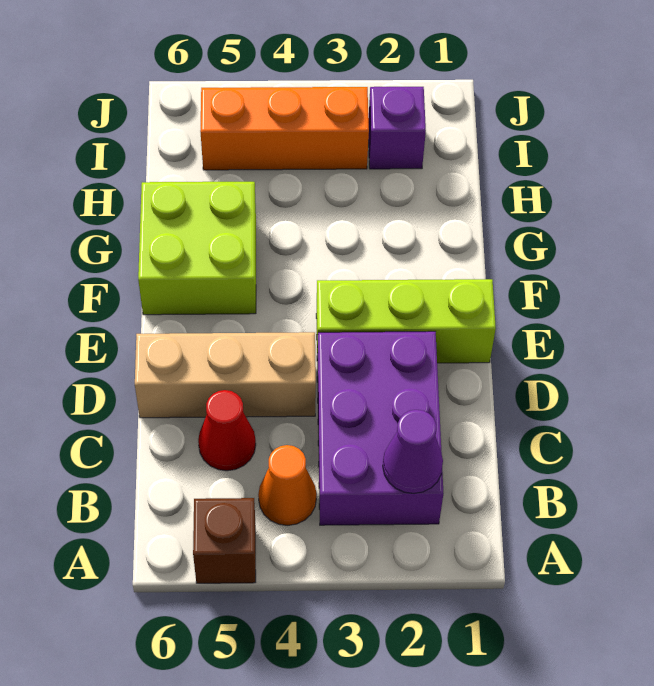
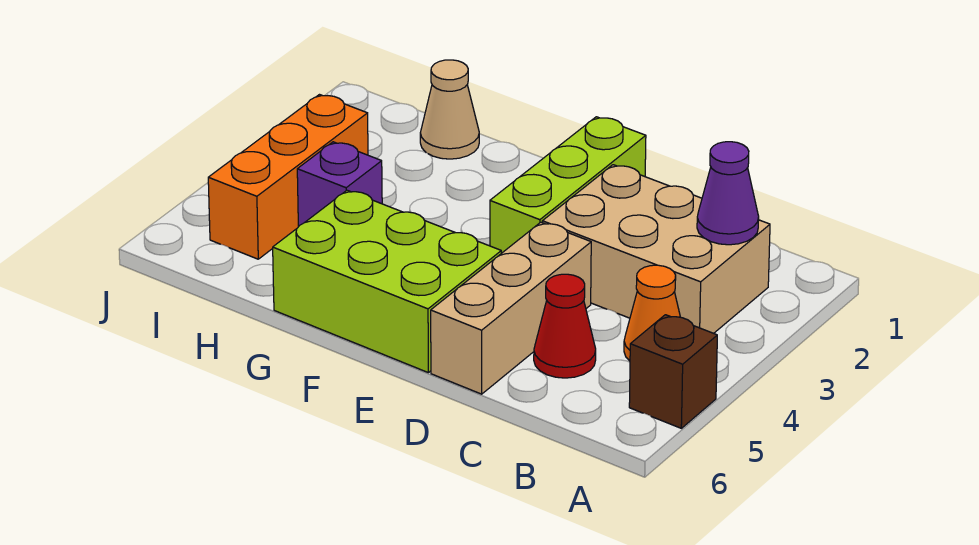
purple 2x3 brick [317,331,444,525] -> tan 2x3 brick [542,165,770,333]
lime 2x2 brick [138,182,256,315] -> lime 2x3 brick [273,190,501,373]
none -> tan 1x1 cone [420,60,479,159]
purple 1x1 brick [369,87,426,169] -> purple 1x1 brick moved to [297,142,382,227]

